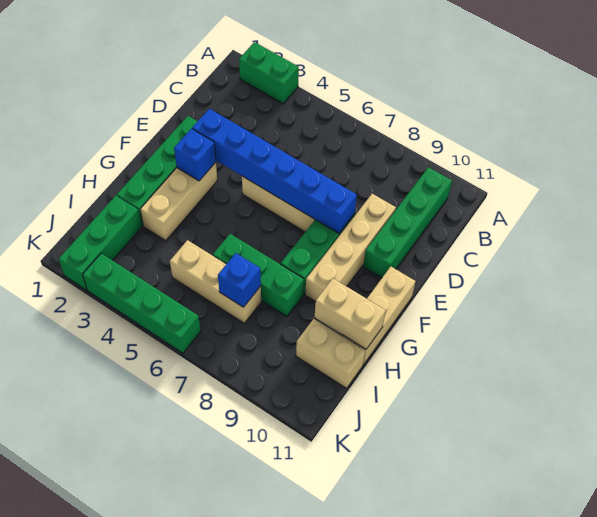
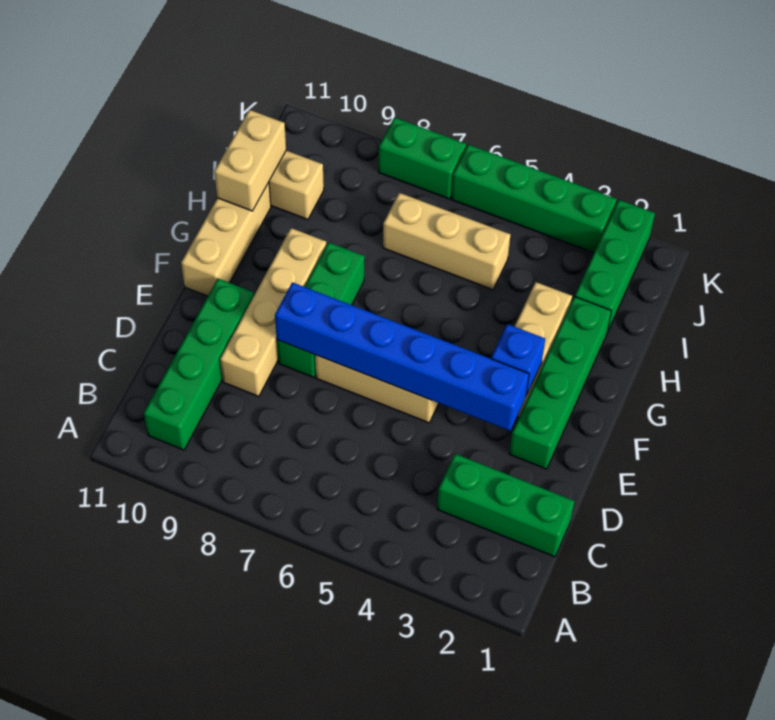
green 1x2 brick [239,42,299,104] -> green 1x2 brick moved to [379,117,466,199]
green 1x3 brick [213,234,304,316] -> green 1x3 brick moved to [437,454,575,557]
tan 1x2 brick [315,278,386,349] -> tan 1x2 brick turned to [214,110,286,211]
blue 1x1 brick [218,253,261,307] -> none

